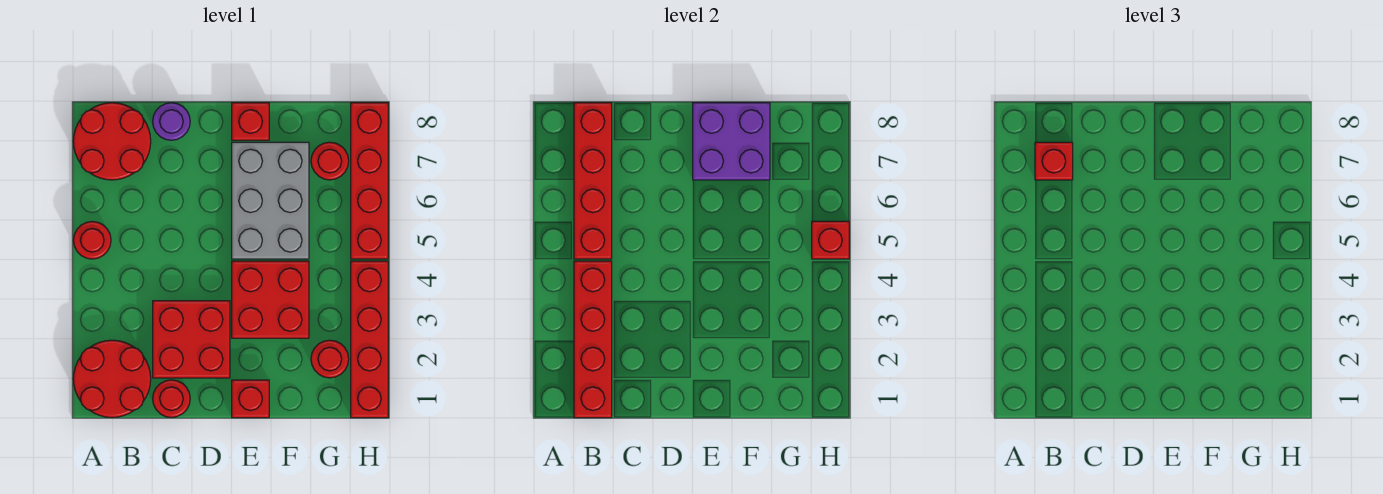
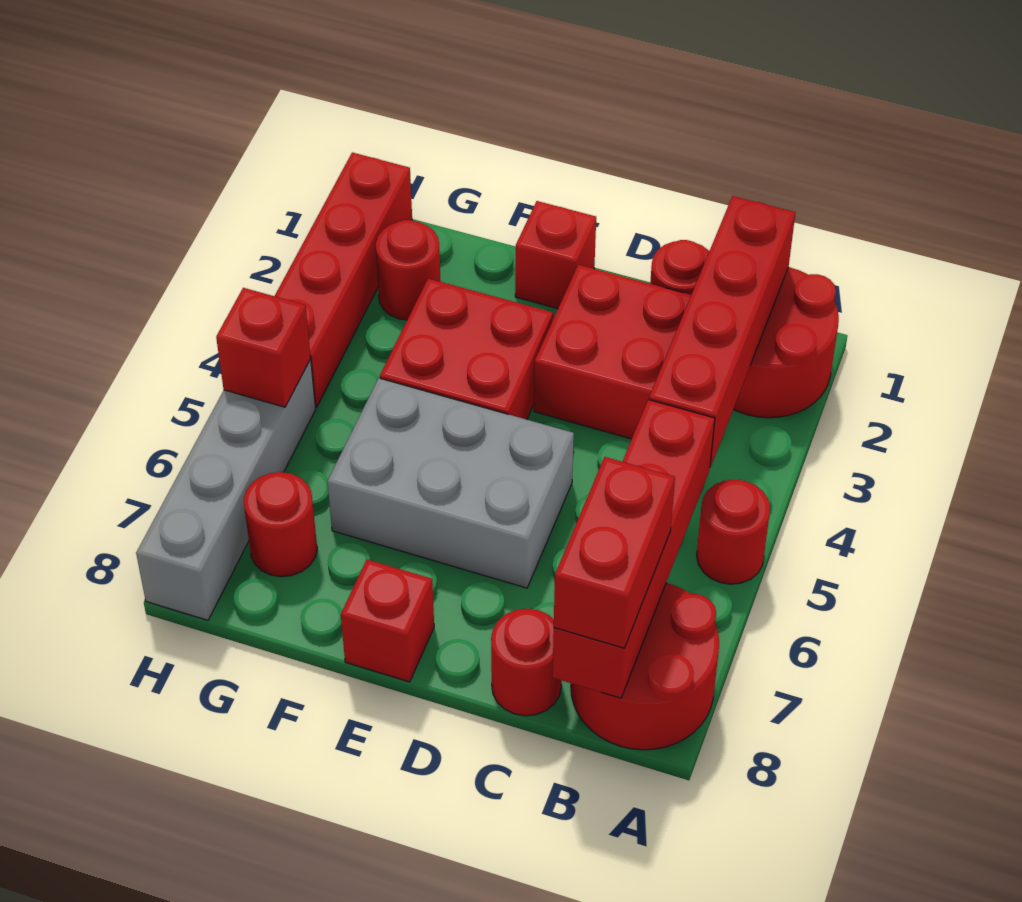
red 1x1 brick [1035,142,1073,180] -> red 1x2 brick [554,457,675,648]
purple 1x1 round brick [153,103,190,140] -> red 1x1 round brick [491,609,562,716]
grey 2x3 brick [232,142,309,259] -> grey 2x3 brick turned to [327,378,574,588]
purple 2x2 brick [693,103,770,180] -> none
red 1x4 brick [351,103,388,259] -> grey 1x4 brick [136,360,316,620]

